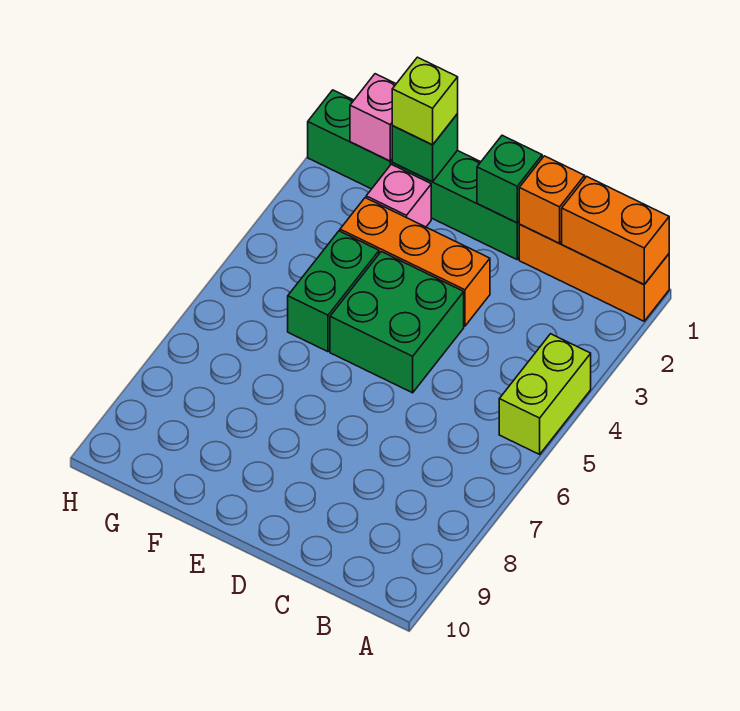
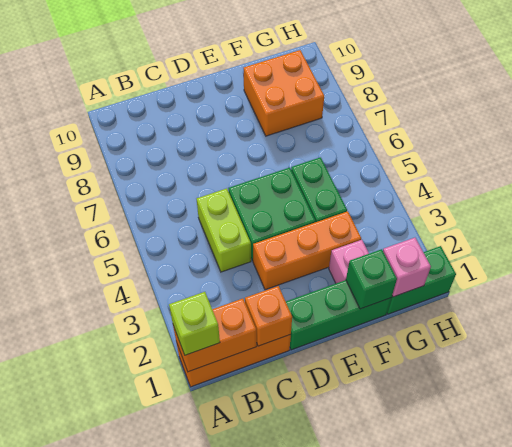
lime 1x2 brick [499,334,591,454] -> lime 1x2 brick moved to [197,188,251,272]
green 1x1 brick [477,135,542,223] -> none
lime 1x1 brick [392,57,458,145] -> lime 1x1 brick moved to [169,292,220,355]
none -> orange 2x2 brick [244,50,324,136]

